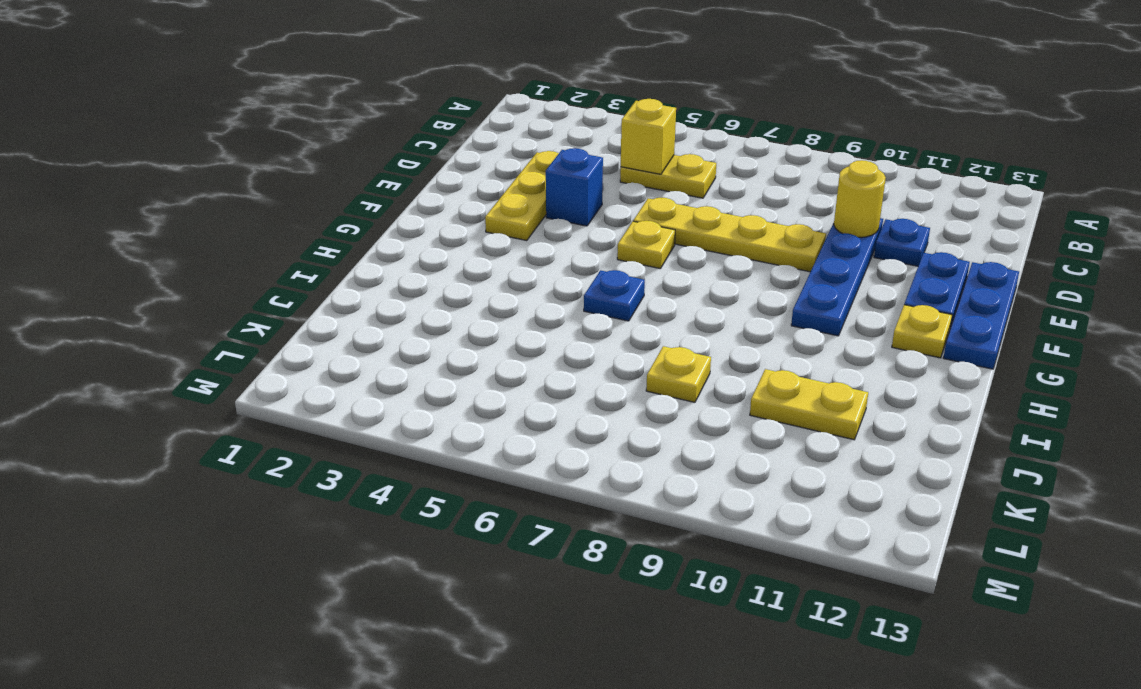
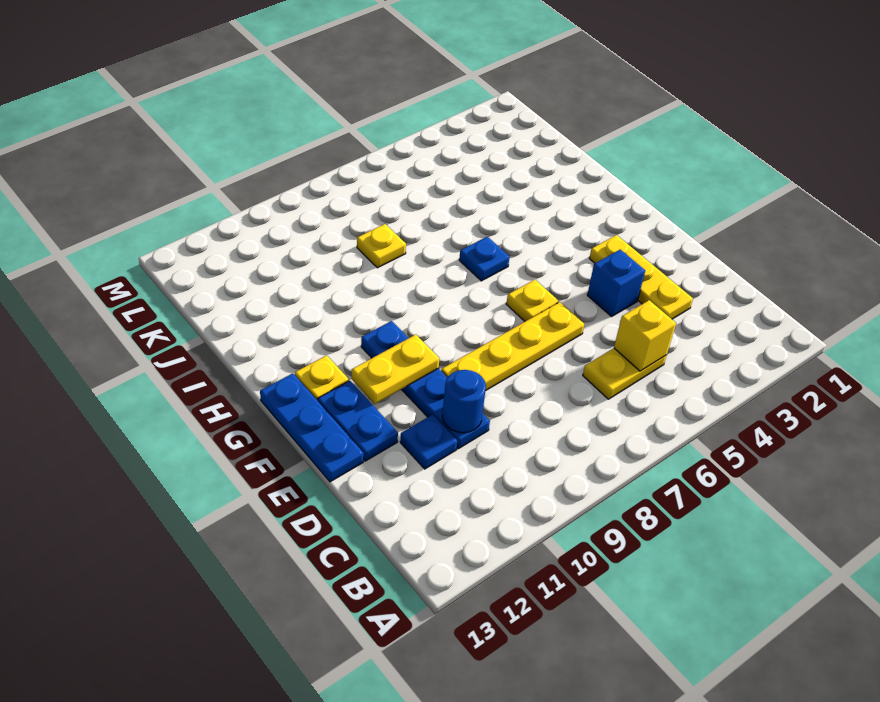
yellow 1x1 round brick [834,160,886,237] -> blue 1x1 round brick [442,370,486,433]
yellow 1x2 plate [750,369,868,440] -> yellow 1x2 plate moved to [352,335,439,404]

